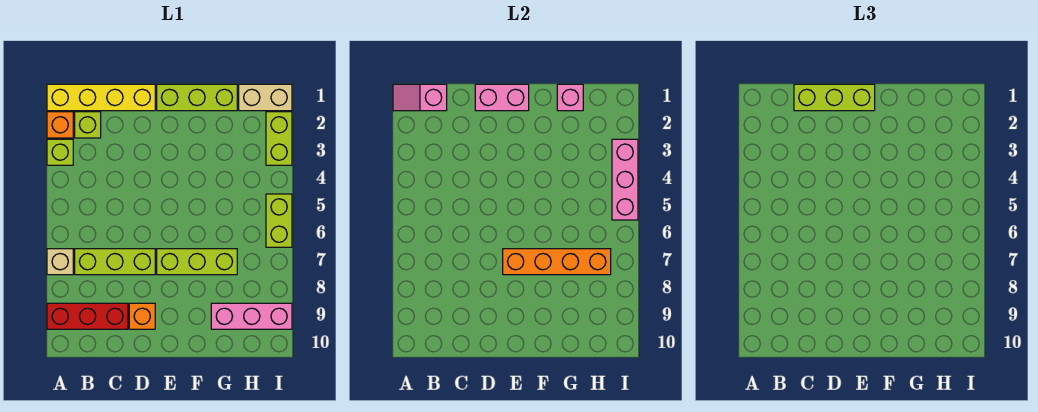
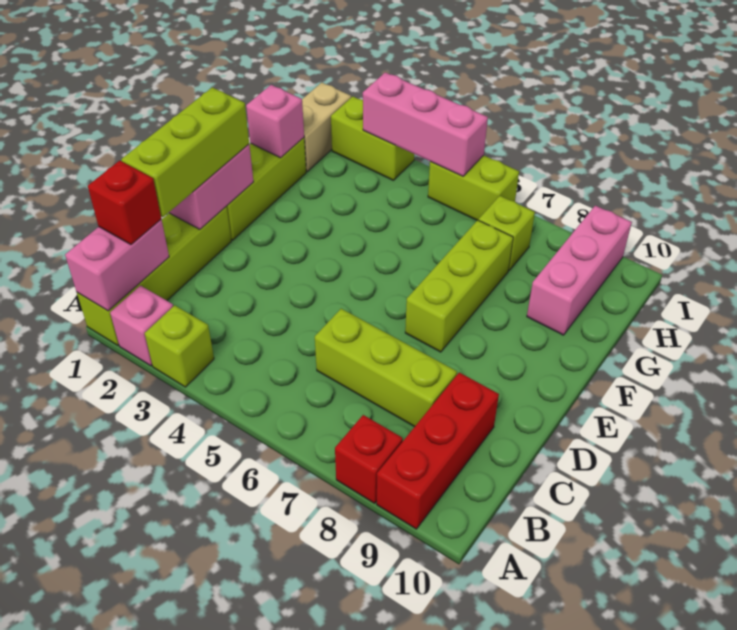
yellow 1x4 brick [47,84,155,111] -> lime 1x4 brick [77,207,231,345]
pink 1x2 slope [393,84,447,111] -> pink 1x2 brick [65,219,169,311]
orange 1x1 brick [47,112,73,138] -> pink 1x1 brick [110,286,173,366]
tan 1x1 brick [47,249,73,275] -> none
none -> red 1x1 brick [335,415,403,503]
none -> red 1x1 brick [88,161,161,245]
lime 1x1 brick [75,112,101,138] -> lime 1x1 brick moved to [479,196,535,271]
lime 1x3 brick [75,249,155,275] -> lime 1x3 brick turned to [315,309,457,427]
orange 1x1 brick [129,303,155,329] -> none
orange 1x4 brick [503,249,611,275] -> none

